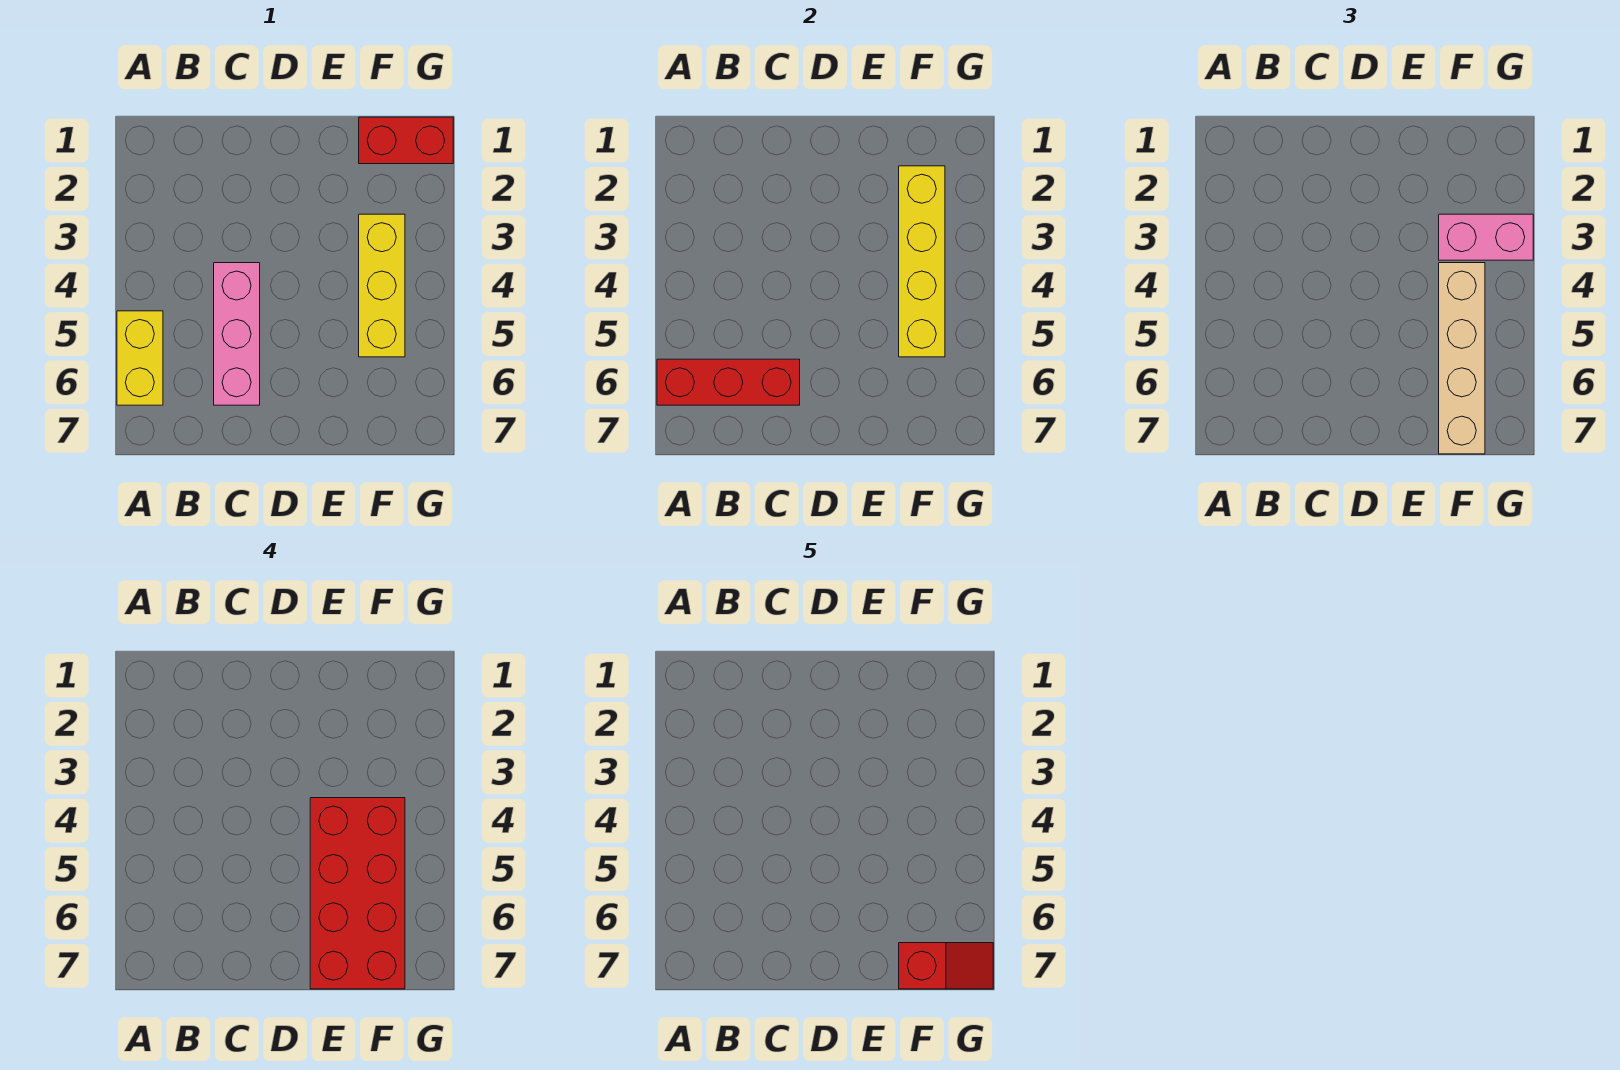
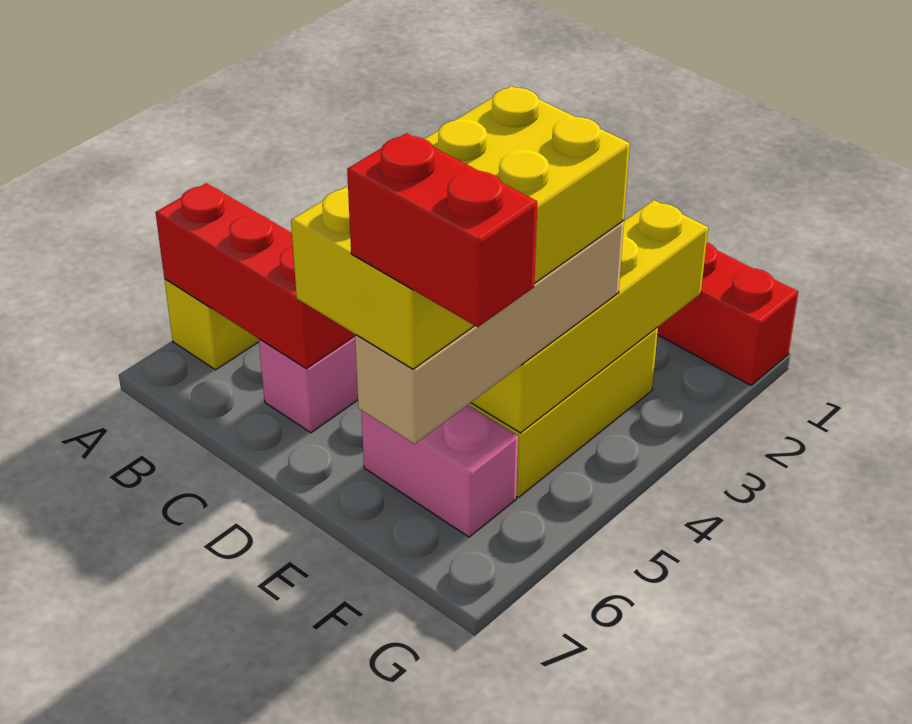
red 2x4 brick [310,798,405,989] -> yellow 2x4 brick [291,86,630,369]
pink 1x2 brick [1439,214,1533,260] -> pink 1x2 brick moved to [361,405,518,537]
red 1x2 slope [899,943,993,989] -> red 1x2 brick [347,133,537,327]

